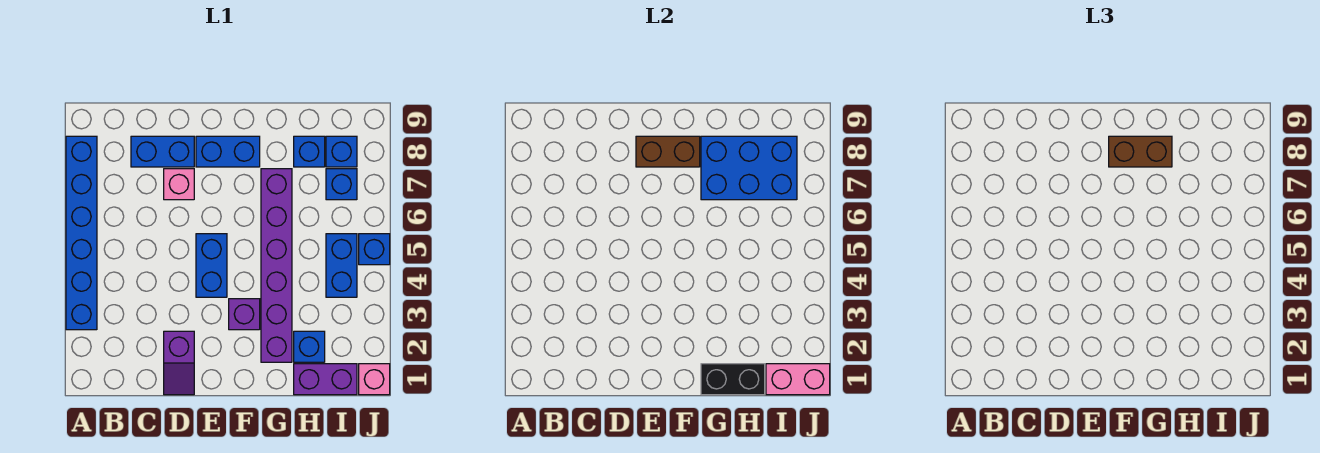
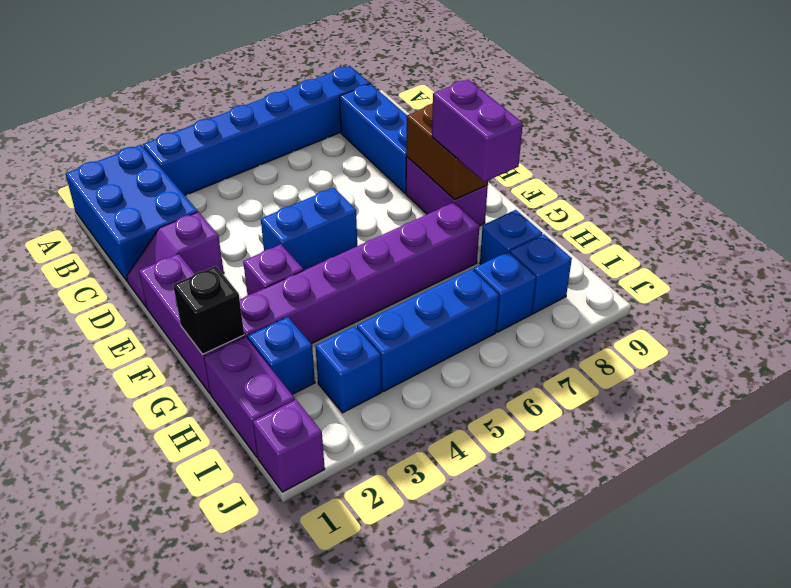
blue 1x2 brick [131,136,194,167] -> blue 1x3 brick [339,84,407,193]
pink 1x1 brick [164,169,194,200] -> none
none -> purple 1x3 brick [139,254,245,393]
blue 1x2 brick [196,136,260,167] -> purple 1x2 brick [406,157,488,226]
brown 1x2 brick [1109,136,1172,167] -> purple 1x2 brick [432,79,523,182]
black 1x2 brick [701,364,765,395] -> black 1x1 brick [173,266,244,354]
blue 2x3 brick [701,136,797,200] -> blue 2x3 brick moved to [66,145,198,282]
pink 1x2 brick [766,364,830,395] -> none
blue 1x2 brick [326,234,357,297] -> blue 1x3 brick [357,269,499,392]
pink 1x1 brick [359,364,390,395] -> purple 1x1 brick [253,400,325,492]
blue 1x1 brick [359,234,390,265] -> blue 1x1 brick moved to [315,326,381,413]

